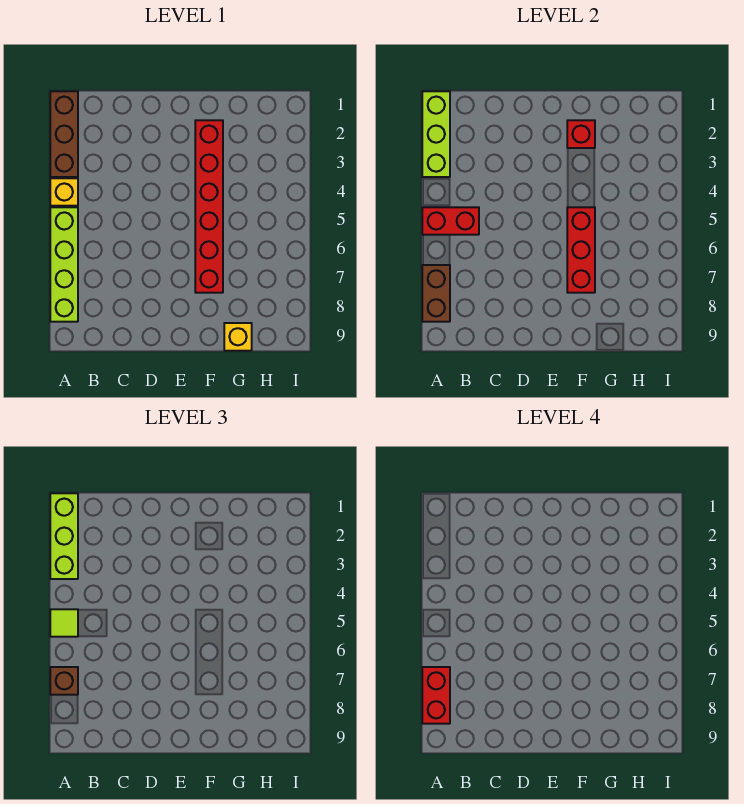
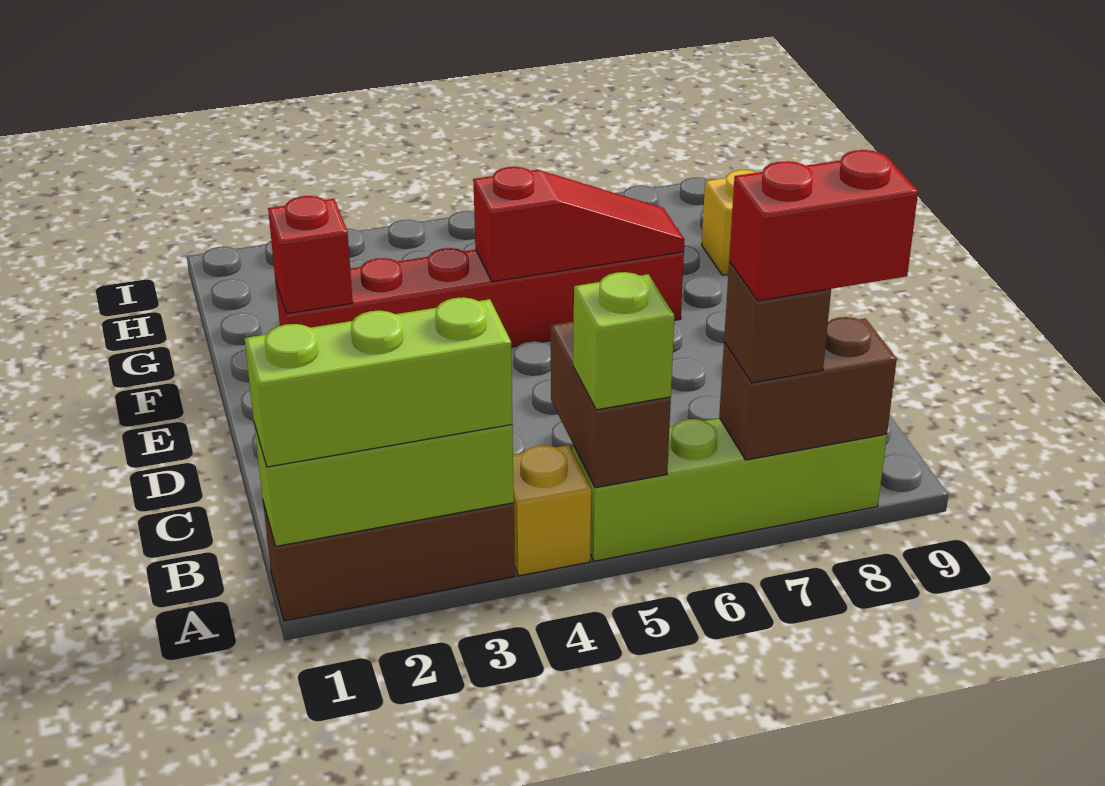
red 1x2 brick [422,207,479,235] -> brown 1x2 brick [551,321,671,488]
lime 1x1 tile [50,609,78,637] -> lime 1x1 brick [573,272,674,410]
red 1x3 brick [567,207,595,293] -> red 1x3 slope [473,167,685,282]

